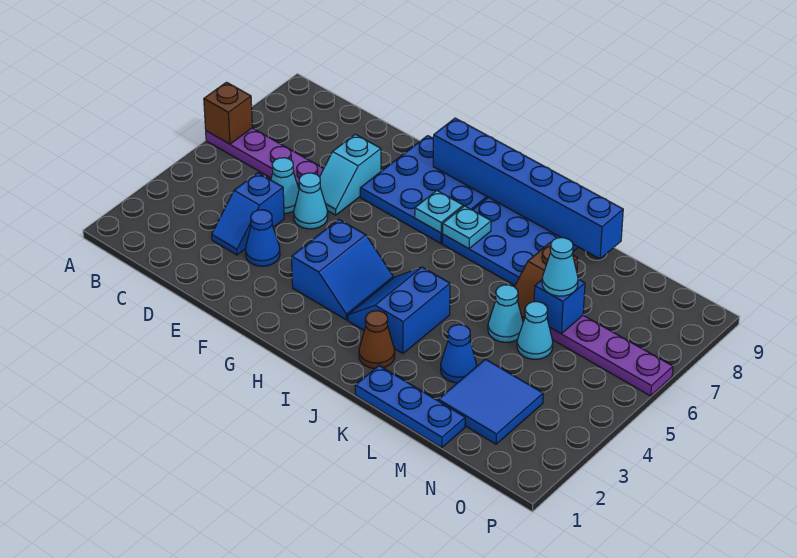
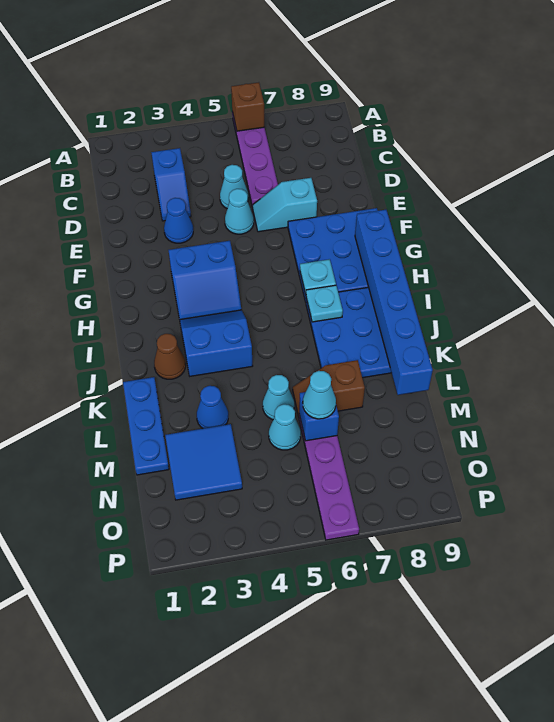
blue 1x2 slope [212,173,284,255] -> blue 1x2 slope turned to [151,148,191,221]

